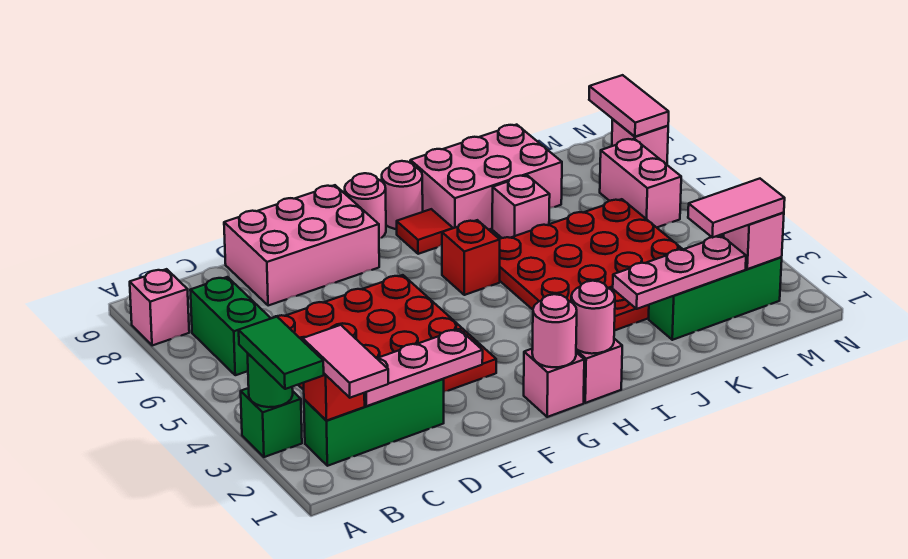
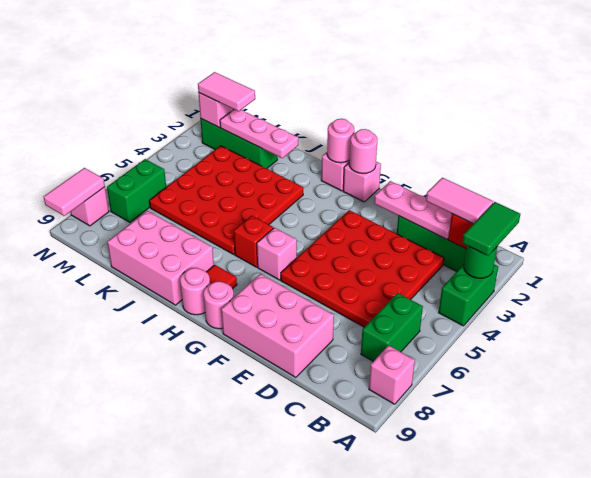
green 1x1 brick [241,388,302,457] -> green 1x2 brick [439,264,498,326]
pink 1x2 tile [303,325,388,398] -> pink 1x2 tile turned to [426,178,493,224]
pink 1x1 brick [492,175,550,238] -> pink 1x1 brick moved to [257,228,297,280]
pink 1x2 brick [600,139,681,227] -> green 1x2 brick [107,159,166,222]

